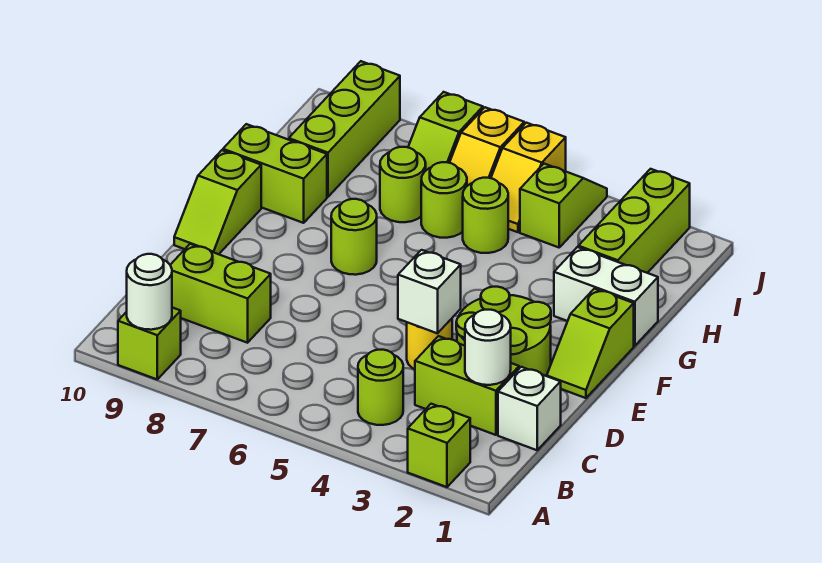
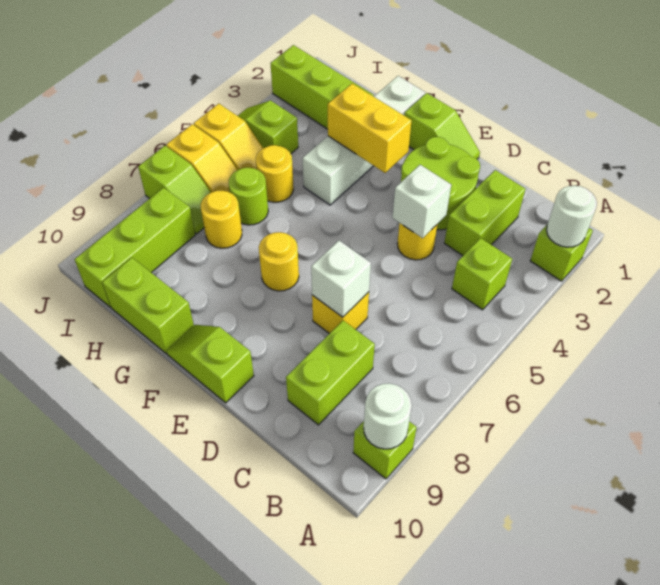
lime 1x1 round brick [358,350,403,425] -> lime 1x1 brick [452,238,512,310]
white 1x1 brick [498,367,561,450] -> white 1x1 brick moved to [311,241,371,317]
white 1x1 round brick [465,310,511,385] -> white 1x1 round brick moved to [547,186,597,247]
none -> yellow 1x1 brick [312,292,369,334]
lime 1x2 slope [174,150,261,254] -> lime 1x2 slope turned to [167,325,254,403]
none -> yellow 1x2 brick [328,84,412,173]
lime 1x1 round brick [331,199,377,275] -> yellow 1x1 round brick [259,232,299,291]
white 1x2 brick [554,247,658,346] -> white 1x4 brick [303,76,425,205]
lime 1x2 brick [223,124,327,223] -> lime 1x2 brick turned to [102,258,194,354]
lime 1x1 round brick [463,178,508,253] -> yellow 1x1 round brick [256,145,294,202]
lime 1x1 round brick [380,147,426,222] -> yellow 1x1 round brick [201,191,242,248]
lime 1x3 brick [289,61,400,197] -> lime 1x3 brick turned to [75,188,195,307]

